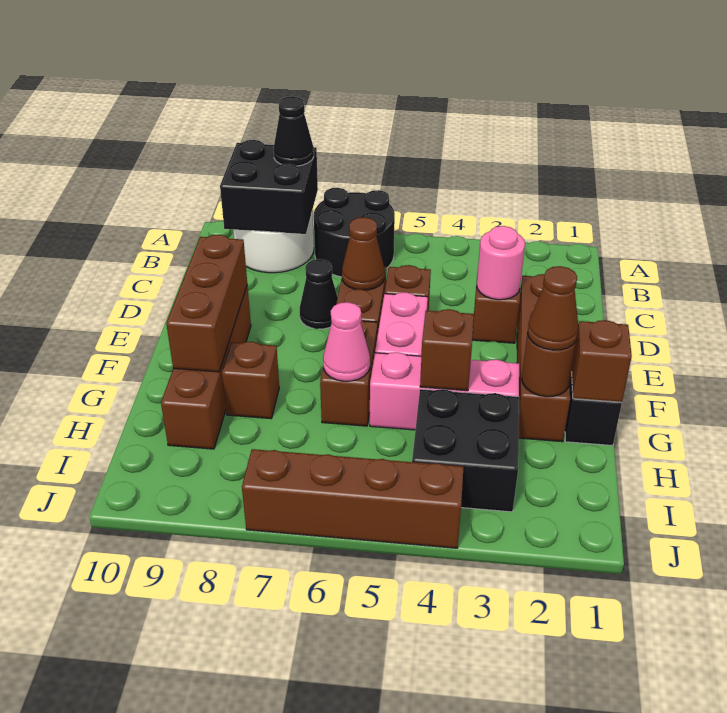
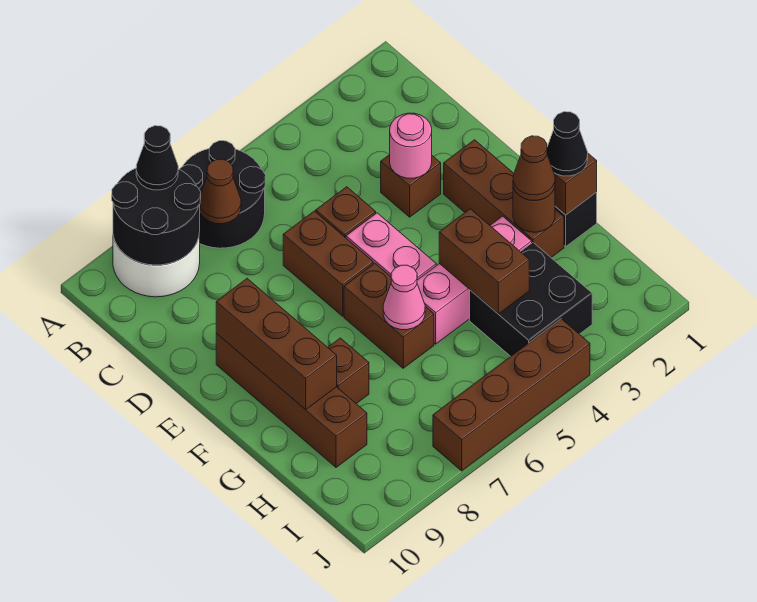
black 2x2 brick [220,140,318,234] -> black 2x2 round brick [112,168,201,265]
brown 1x4 brick [517,274,570,442] -> brown 1x3 brick [444,140,564,257]
brown 1x1 cone [342,217,385,290] -> brown 1x1 cone moved to [200,159,241,224]
black 1x1 cone [300,259,338,329] -> black 1x1 cone moved to [547,112,588,176]
brown 1x1 brick [420,309,474,391] -> brown 1x2 brick [439,209,529,314]

